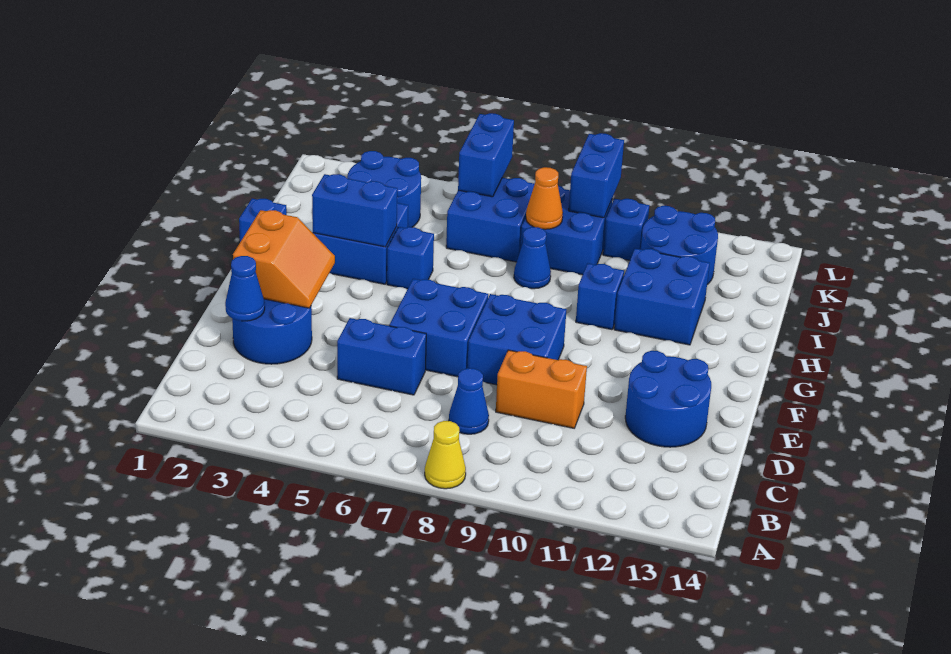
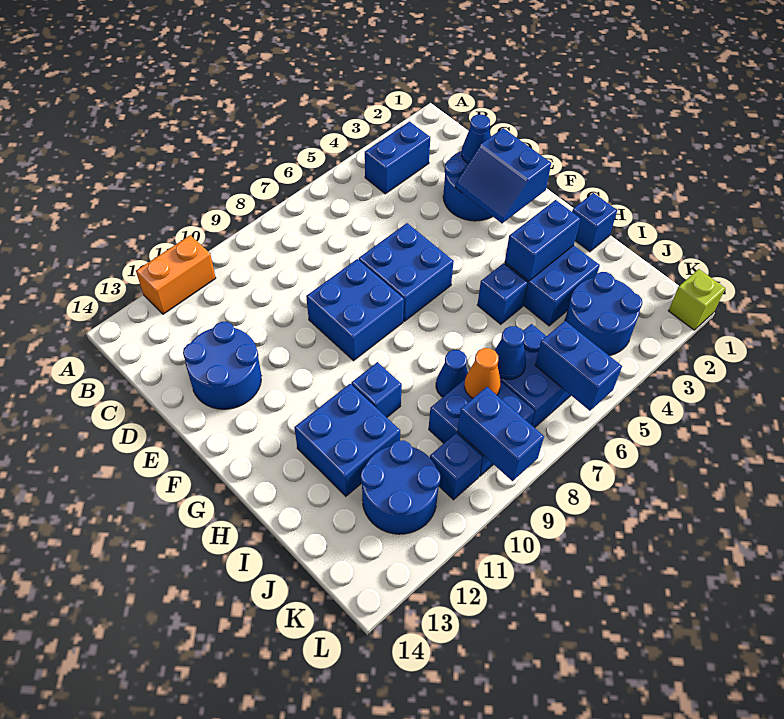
yellow 1x1 cone [425,421,466,489] -> none
blue 1x1 cone [449,368,489,434] -> blue 1x1 cone moved to [495,326,526,379]
blue 1x2 brick [337,318,426,395] -> blue 1x2 brick moved to [365,121,430,194]
orange 1x2 brick [496,350,587,428] -> orange 1x2 brick moved to [136,235,216,314]
orange 2x2 slope [233,210,335,308] -> blue 2x2 slope [455,128,551,223]
none -> lime 1x1 brick [669,269,725,330]

